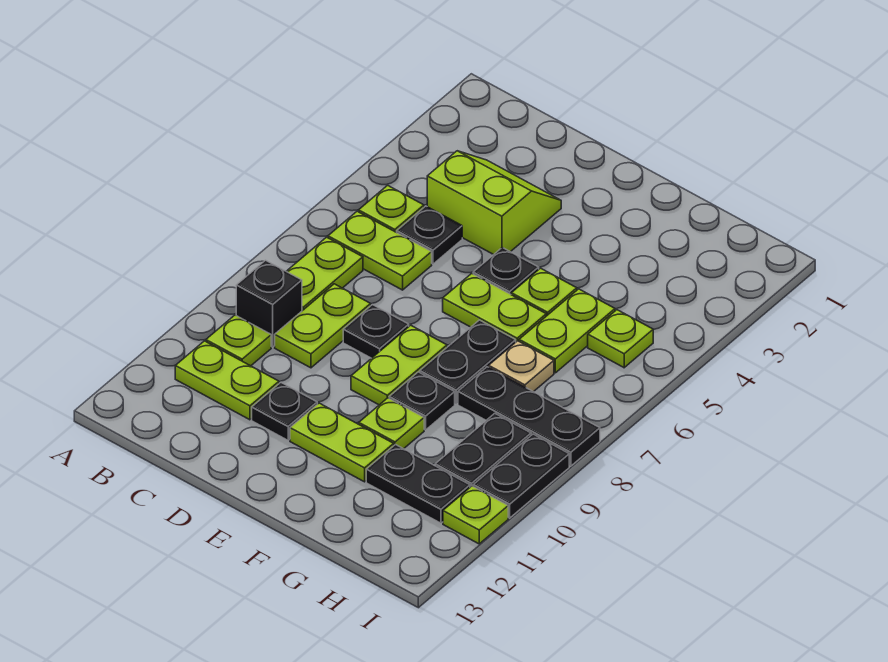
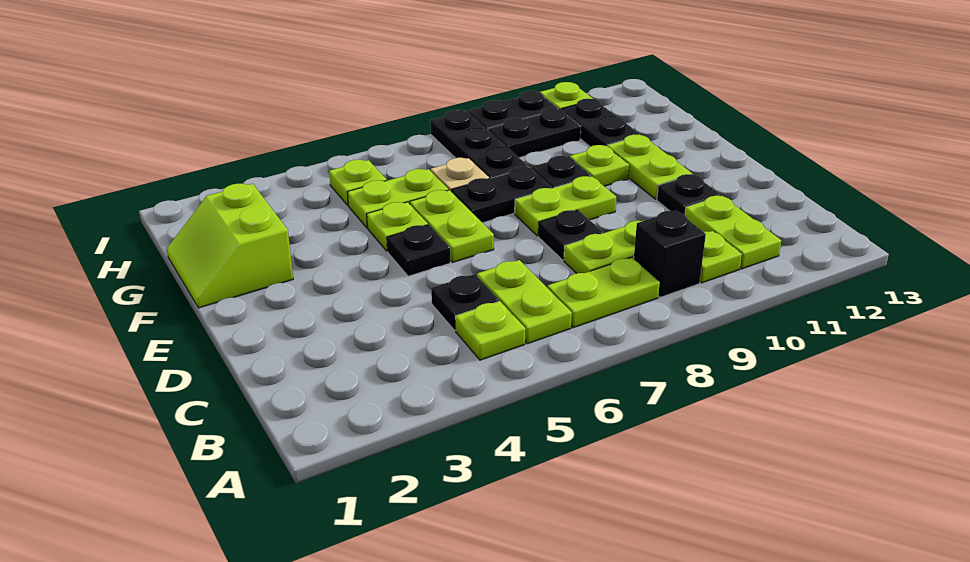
lime 2x2 slope [427,151,561,255] -> lime 2x2 slope moved to [167,184,293,308]

